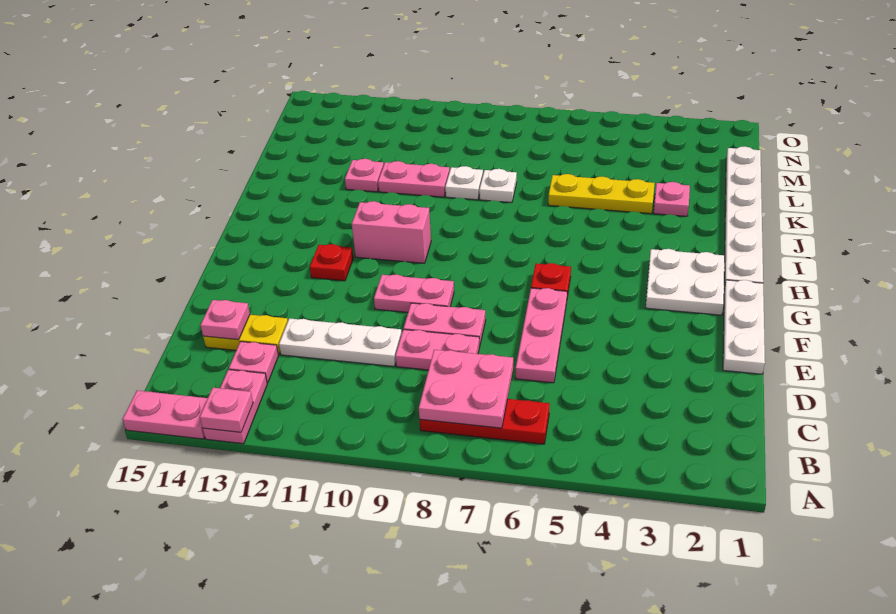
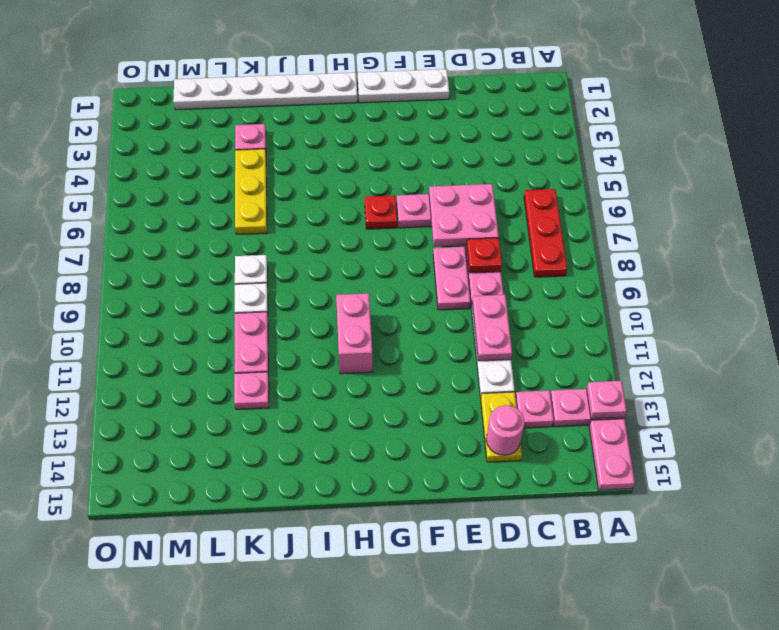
pink 2x2 plate [419,350,513,428] -> pink 2x2 plate moved to [429,184,499,246]
pink 1x1 plate [200,300,250,340] -> pink 1x1 round brick [486,405,524,455]
pink 1x2 plate [374,275,454,312] -> pink 1x2 plate moved to [472,295,512,361]
white 2x2 plate [646,249,724,315] -> none
red 1x1 plate [310,244,353,281] -> red 1x1 plate moved to [467,238,502,273]

